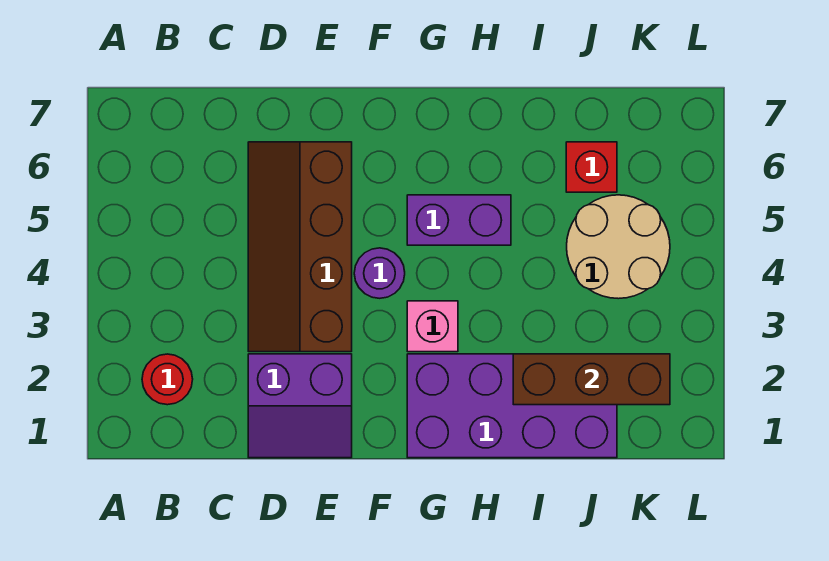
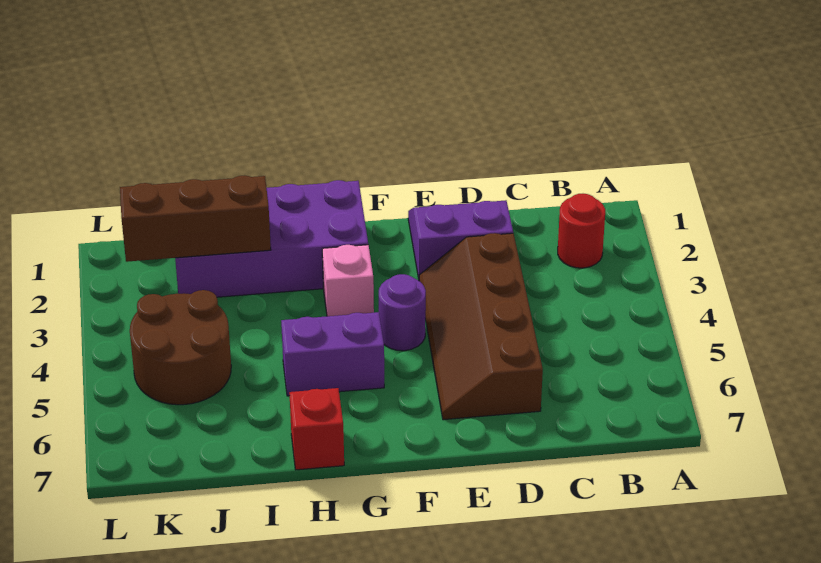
brown 2x4 slope [248,142,352,352] -> brown 2x4 slope turned to [419,233,543,420]
tan 2x2 round brick [567,195,670,299] -> brown 2x2 round brick [130,290,231,405]
red 1x1 brick [566,142,617,192] -> red 1x1 brick moved to [289,388,344,470]

